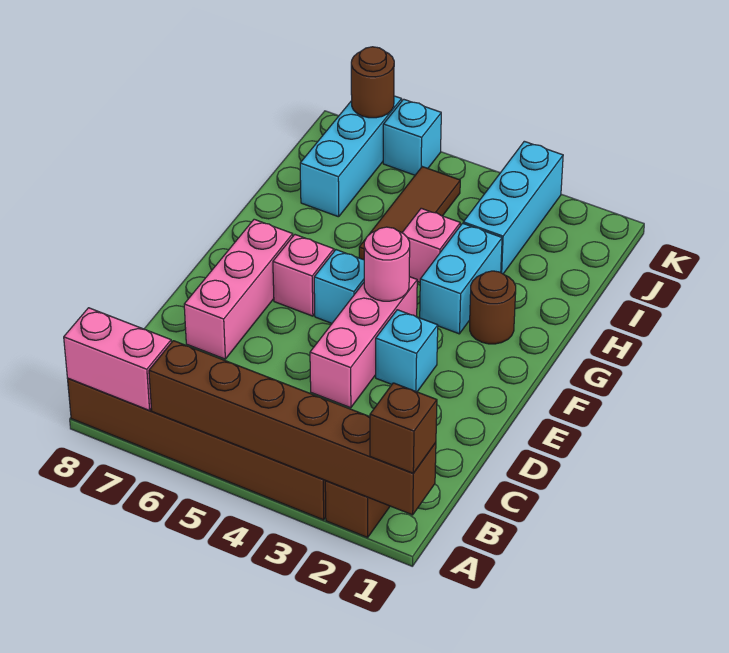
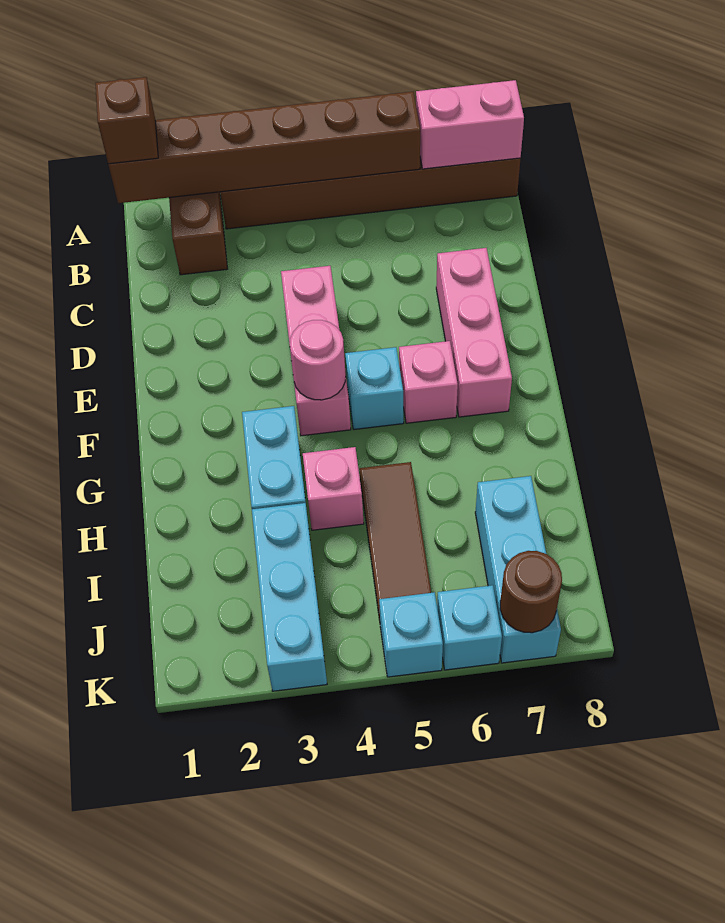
cyan 1x1 brick [376,310,438,392] -> cyan 1x1 brick moved to [379,592,443,677]
brown 1x1 round brick [470,271,516,344] -> none

